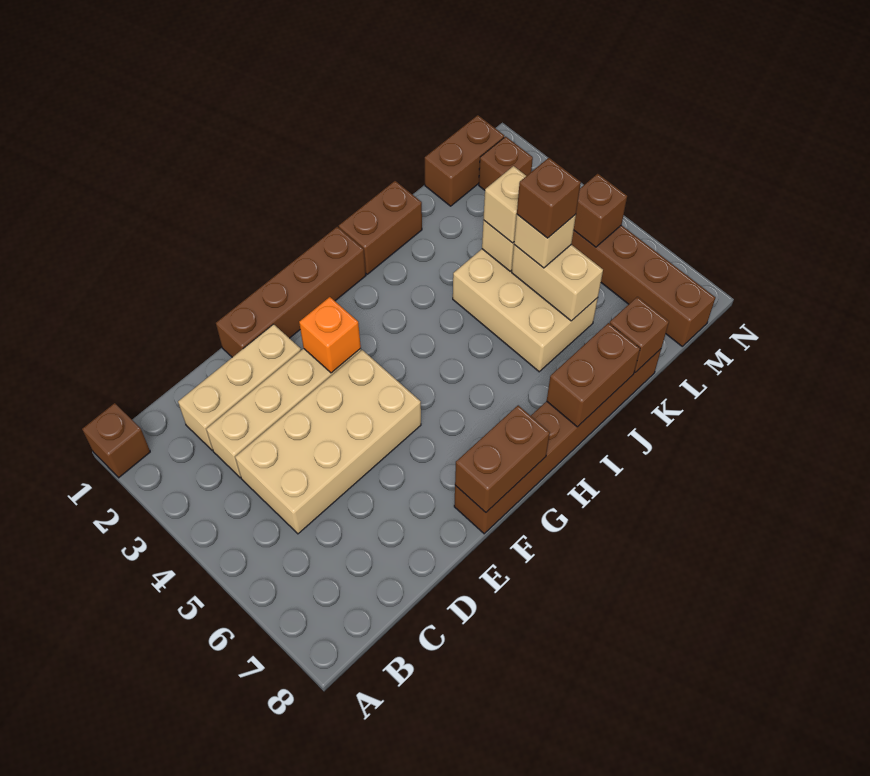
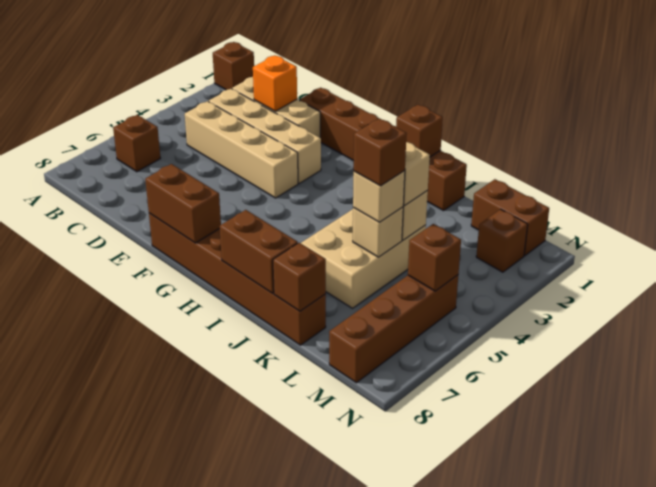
none -> brown 1x1 brick [113,115,161,172]
tan 2x4 brick [235,350,421,534] -> tan 1x4 brick [185,101,298,198]
orange 1x1 brick [299,297,361,373] -> orange 1x1 brick moved to [253,55,297,111]
none -> brown 1x1 brick [396,105,443,157]
tan 1x2 brick [512,245,603,321] -> tan 1x1 brick [353,207,403,257]

